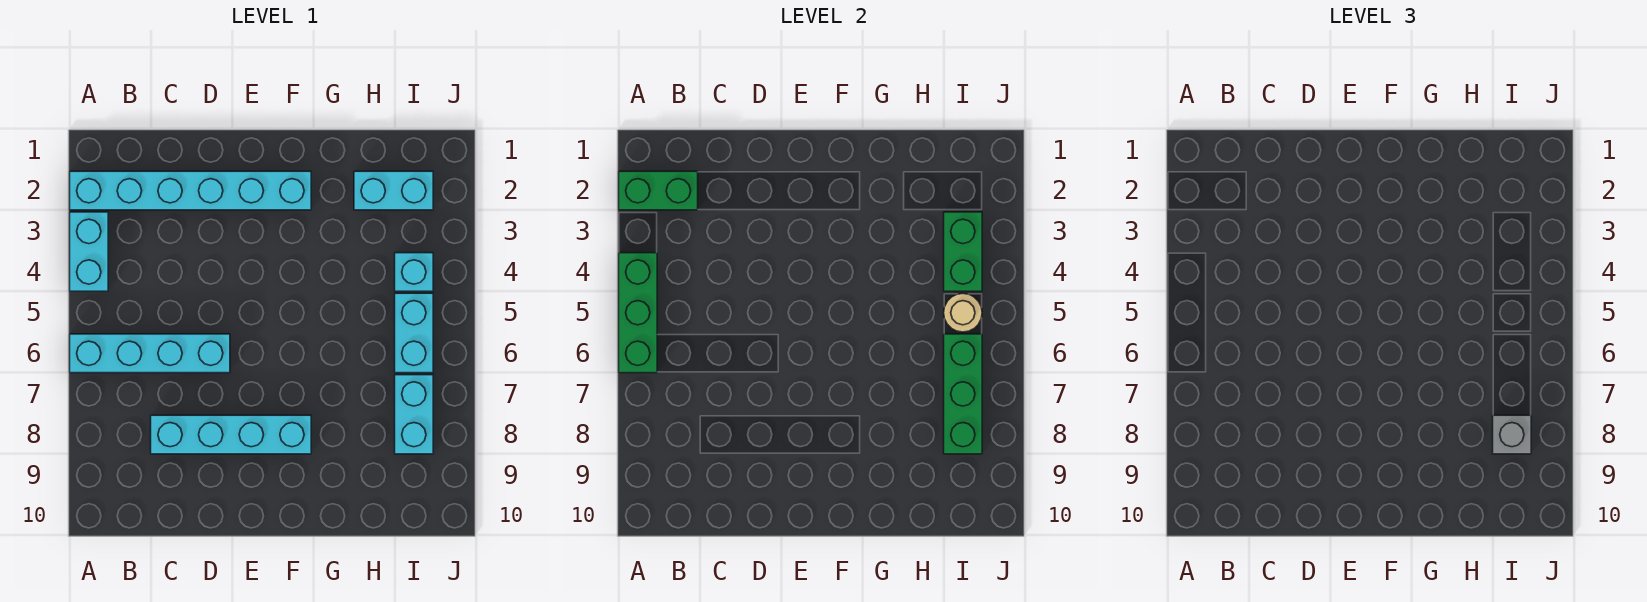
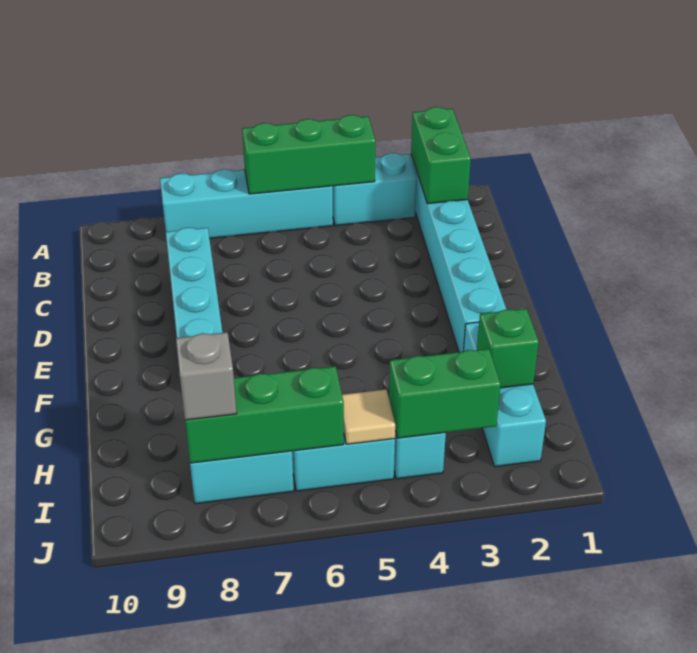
cyan 1x4 brick [70,334,230,373] -> cyan 1x4 brick turned to [160,169,333,238]
cyan 1x2 brick [354,171,433,210] -> cyan 1x3 brick [464,322,546,467]
none -> green 1x1 brick [477,309,539,388]
tan 1x1 round brick [944,293,982,332] -> tan 1x1 tile [342,390,395,444]

